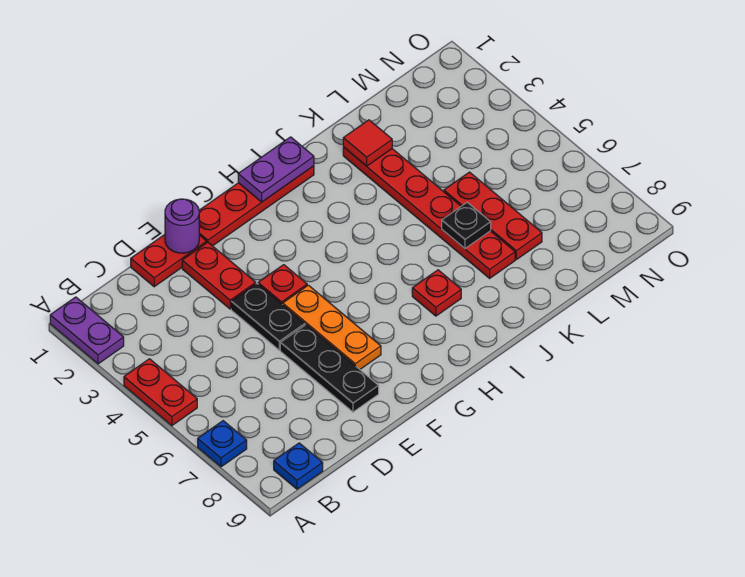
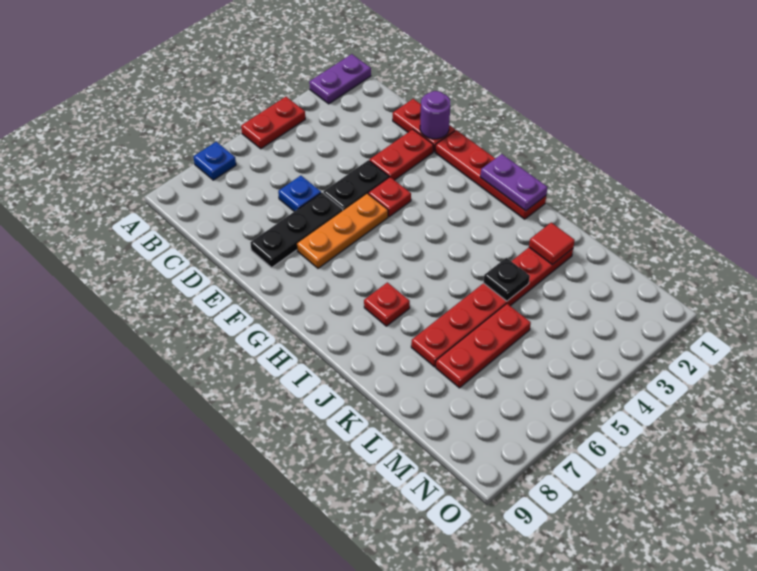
blue 1x1 plate [274,443,323,489] -> blue 1x1 plate moved to [278,176,321,212]
black 1x1 plate [442,202,491,248] -> black 1x1 plate moved to [484,258,530,301]

